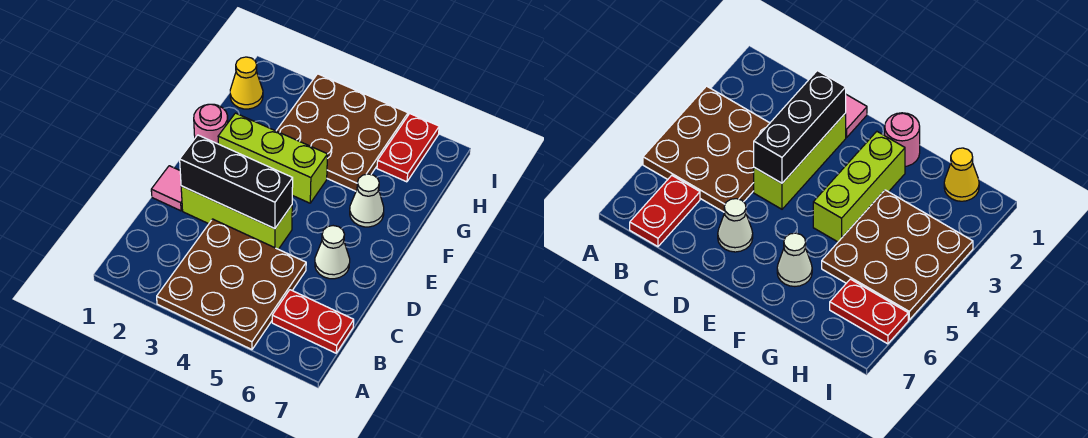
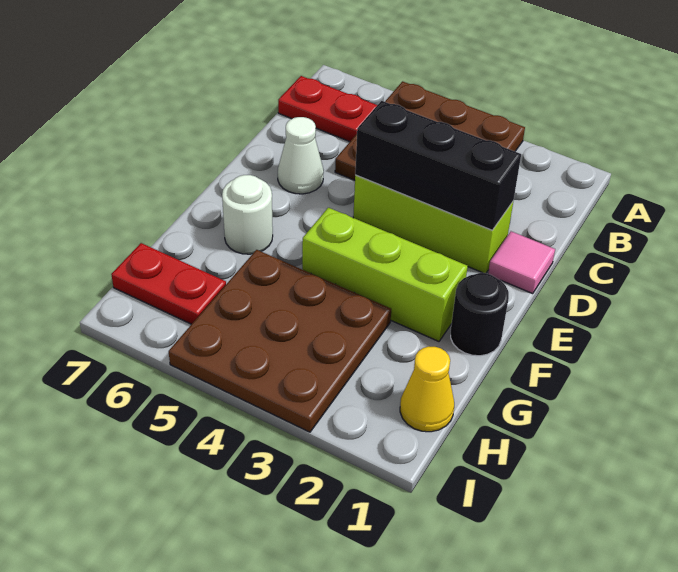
pink 1x1 round brick [194,104,228,144] -> black 1x1 round brick [451,273,509,356]
white 1x1 cone [350,174,384,227] -> white 1x1 round brick [222,175,273,254]
red 1x2 plate [377,114,439,182] -> red 1x2 plate turned to [111,243,226,324]

